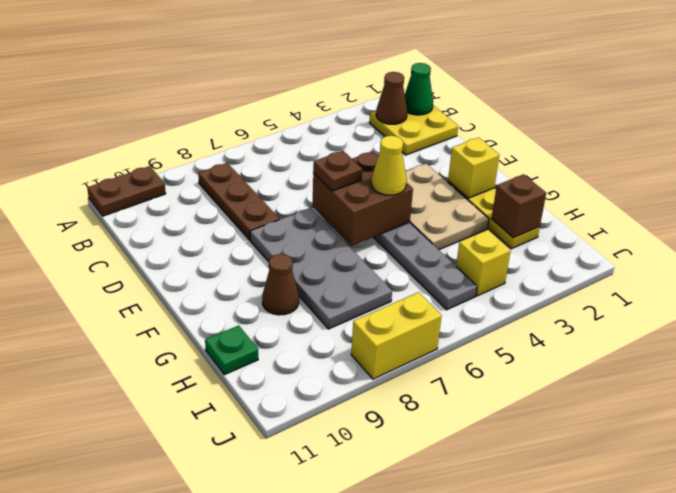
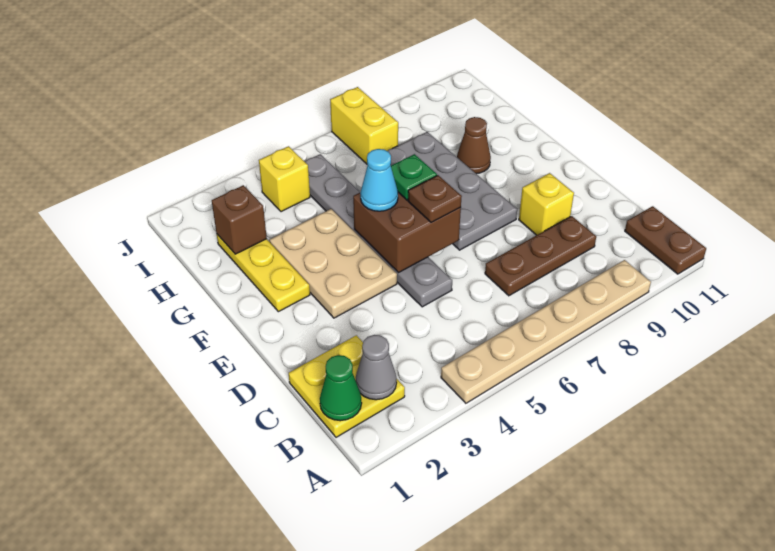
none -> tan 1x6 plate [441,260,651,403]
brown 1x2 plate [87,166,166,216] -> brown 1x2 plate turned to [625,206,706,274]
brown 1x1 cone [376,72,407,124] -> grey 1x1 cone [356,335,397,400]
brown 1x3 plate [198,163,279,240] -> brown 1x3 plate turned to [485,216,596,296]
yellow 1x1 brick [448,138,499,198] -> yellow 1x1 brick moved to [519,173,574,235]
yellow 1x1 cone [371,136,407,195] -> cyan 1x1 cone [360,149,398,211]
green 1x1 plate [205,325,258,375] -> green 1x1 plate moved to [391,154,437,200]
yellow 1x2 brick [351,292,442,379] -> yellow 1x2 brick turned to [330,87,398,164]

